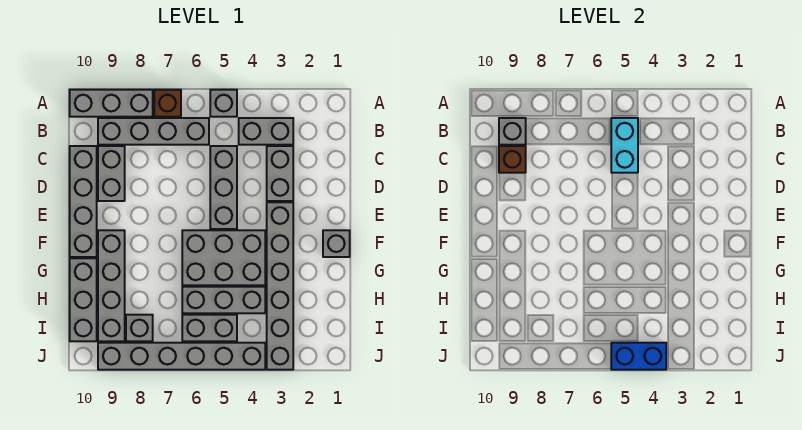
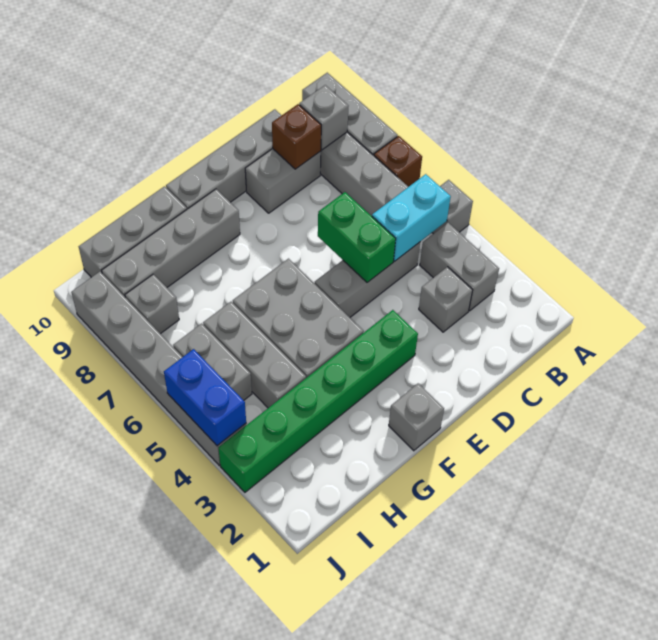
grey 1x2 brick [267,146,293,201] -> grey 1x1 brick [419,267,473,332]
none -> green 1x2 brick [318,192,396,283]
grey 1x6 brick [267,202,293,370] -> green 1x6 brick [218,310,418,492]

